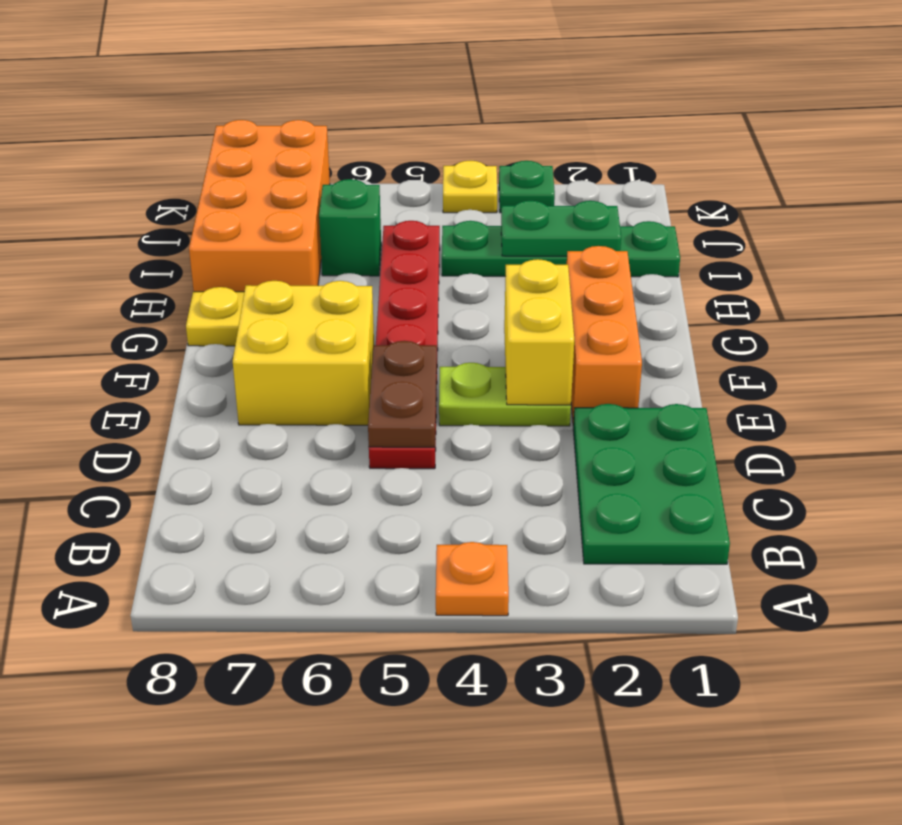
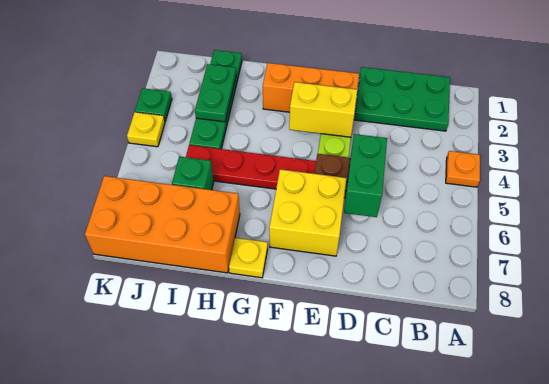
none -> green 1x2 brick [344,134,387,217]

